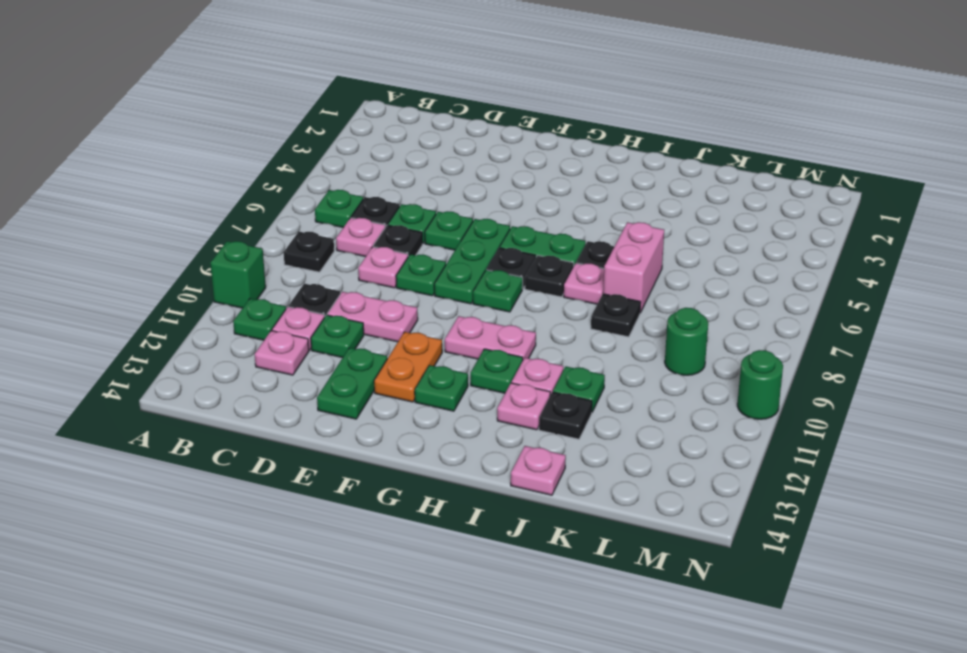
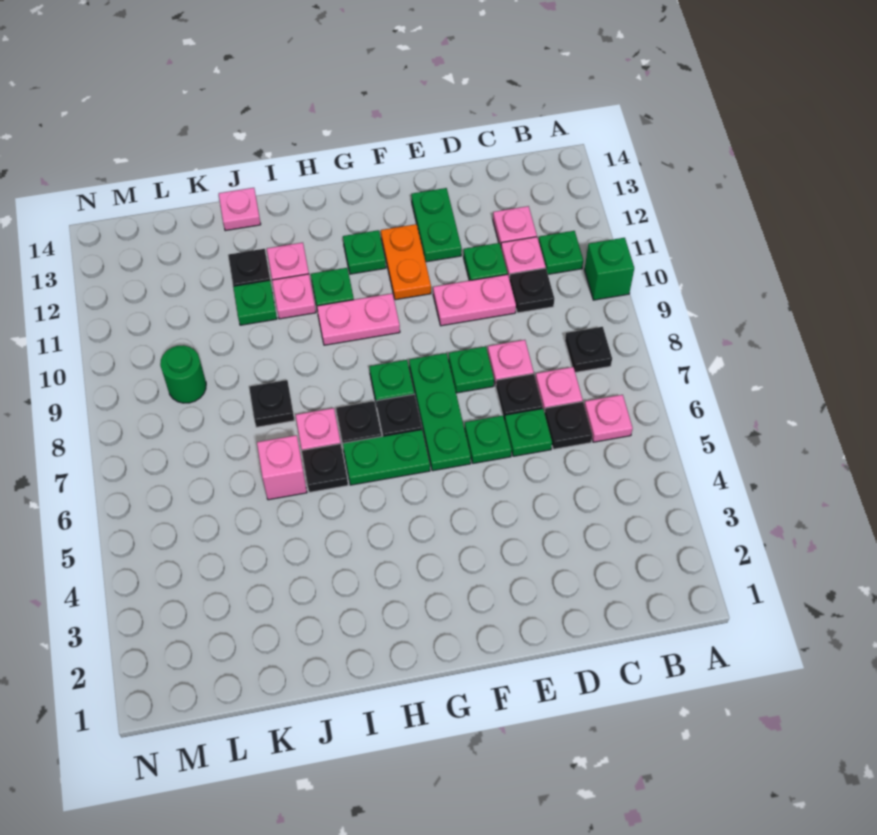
green 1x1 plate [315,190,363,228] -> pink 1x1 plate [584,395,633,442]
pink 1x2 brick [603,222,664,313] -> pink 1x1 brick [257,435,307,500]
green 1x1 round brick [737,350,783,419] -> none

